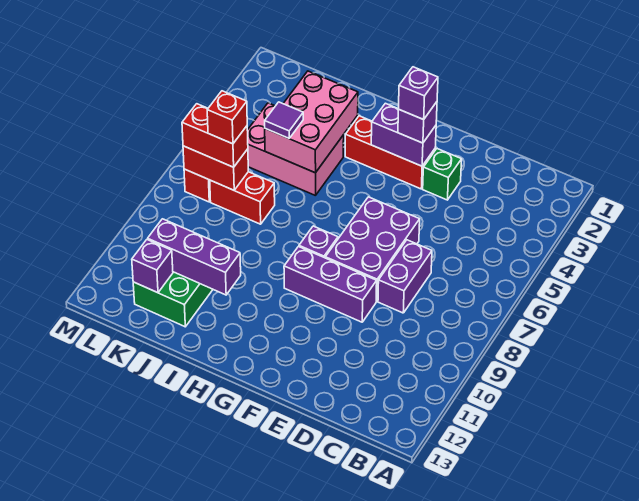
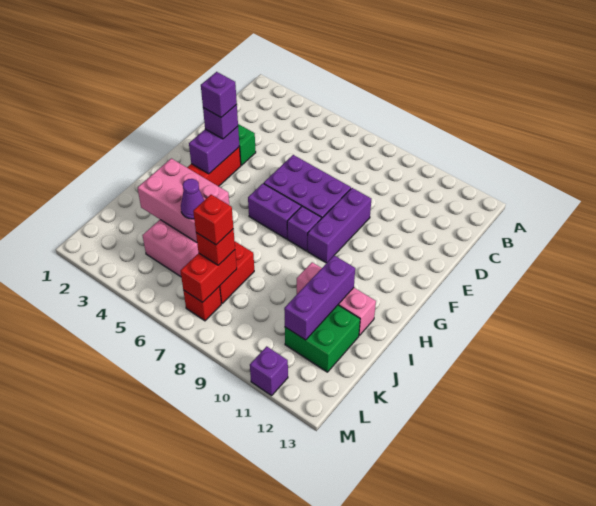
purple 1x2 brick [378,240,432,313] -> purple 1x2 brick moved to [248,183,301,239]
none -> pink 1x3 brick [297,262,376,335]
purple 1x1 tile [265,102,303,138] -> purple 1x1 cone [181,179,204,219]
red 1x2 brick [182,104,248,167] -> red 1x1 brick [196,229,235,265]
purple 1x1 brick [132,239,173,293] -> purple 1x1 brick moved to [250,346,288,396]

